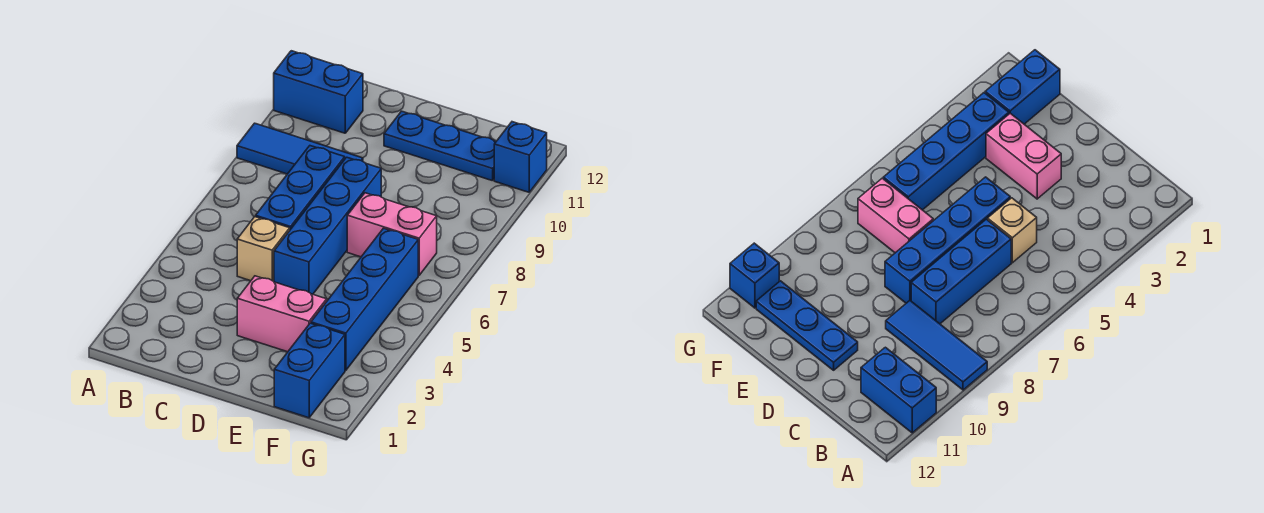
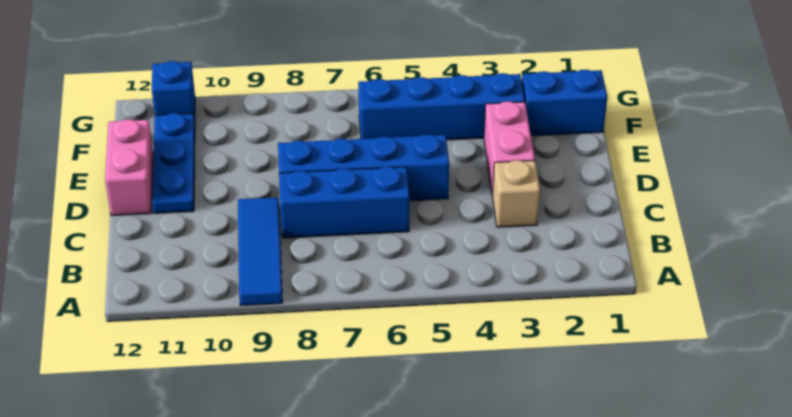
blue 1x2 brick [274,51,363,133] -> none
tan 1x1 brick [237,217,290,281] -> tan 1x1 brick moved to [493,160,540,227]
pink 1x2 brick [347,193,437,275] -> pink 1x2 brick moved to [105,119,153,216]

